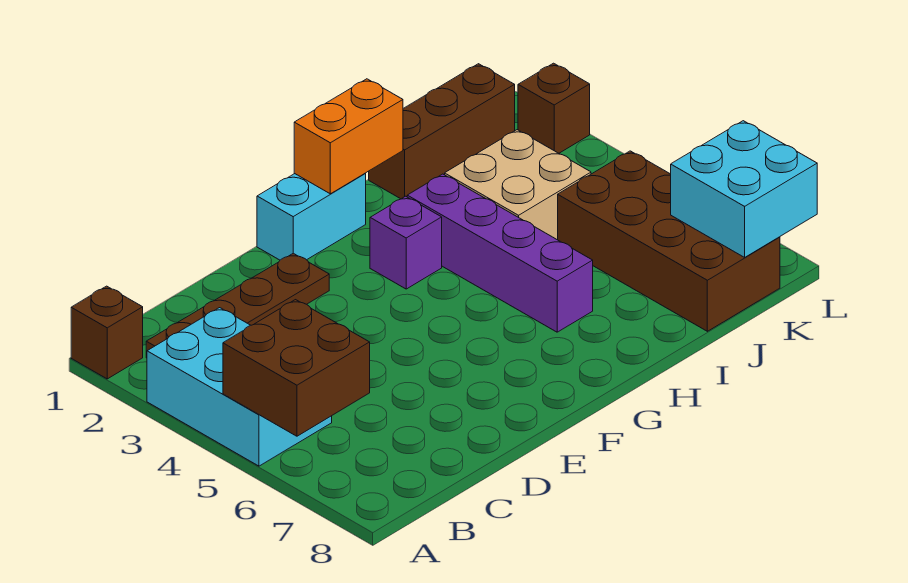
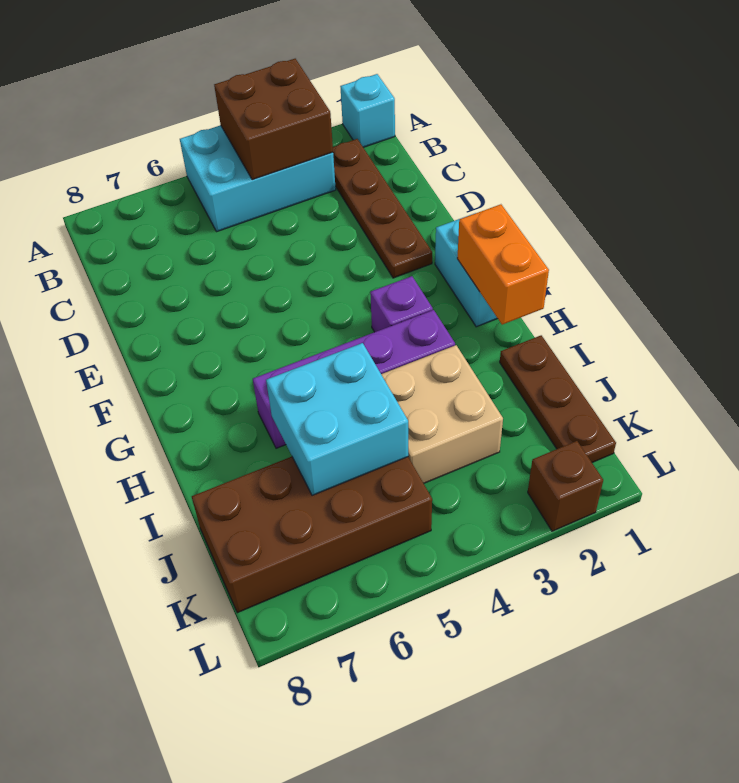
brown 1x1 brick [71,286,143,379] -> cyan 1x1 brick [340,74,395,147]
brown 2x2 brick [223,300,370,436] -> brown 2x2 brick moved to [214,59,333,180]
brown 1x3 brick [369,64,515,199] -> brown 1x3 plate [500,335,616,463]
cyan 2x2 brick [671,121,817,257] -> cyan 2x2 brick moved to [266,343,408,495]

